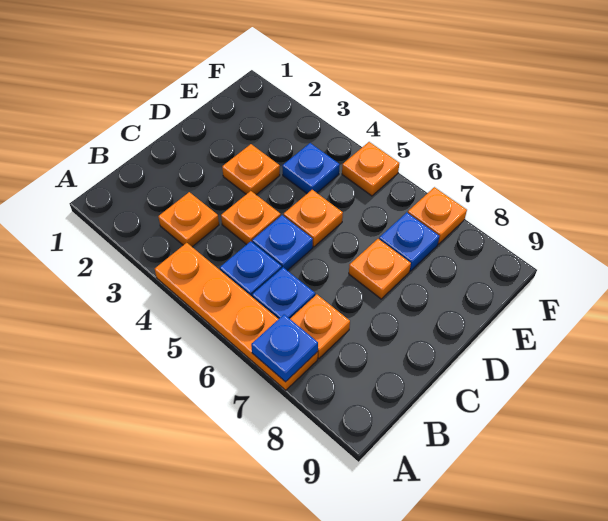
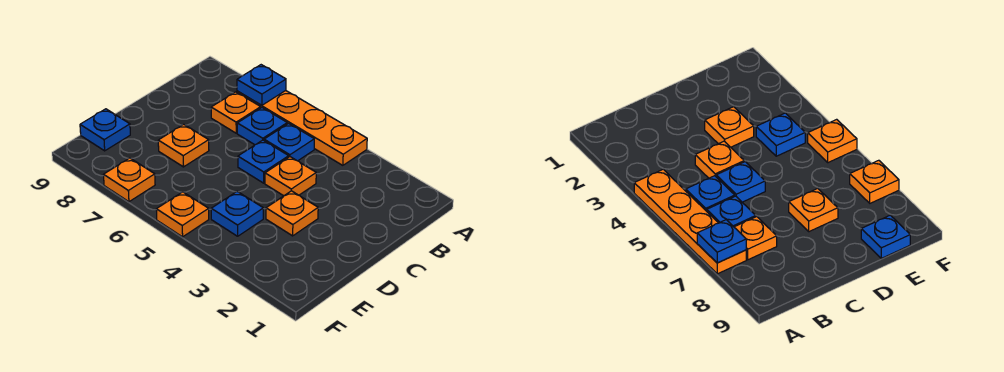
orange 1x1 plate [158,192,219,247] -> none
orange 1x1 plate [284,190,343,247] -> none
blue 1x1 plate [379,212,439,271] -> blue 1x1 plate moved to [80,109,130,151]

